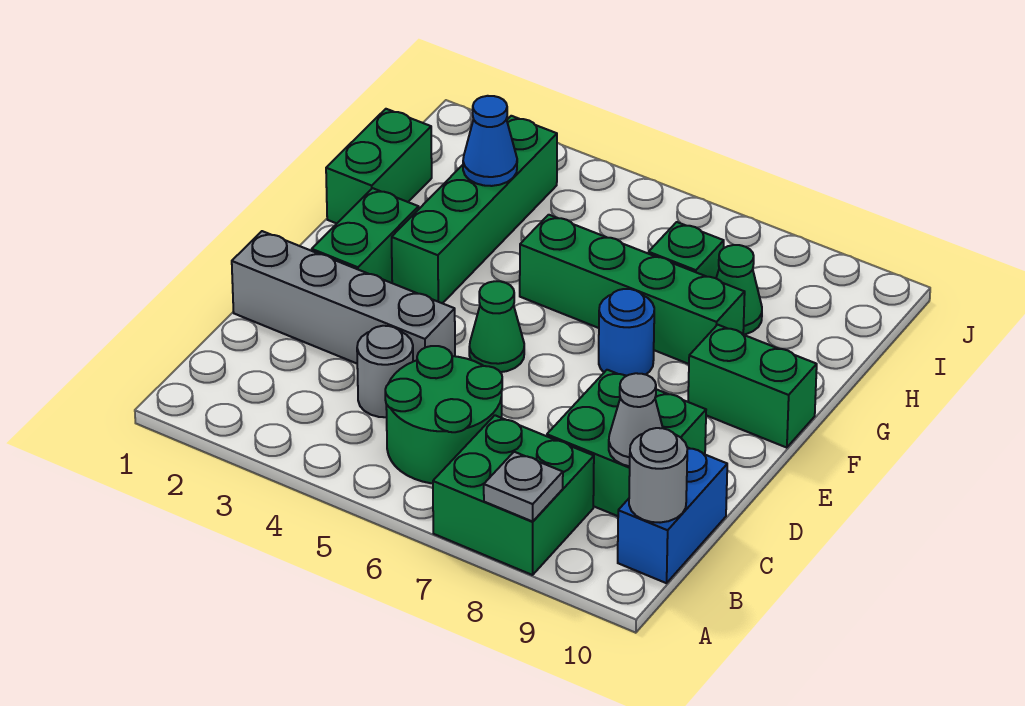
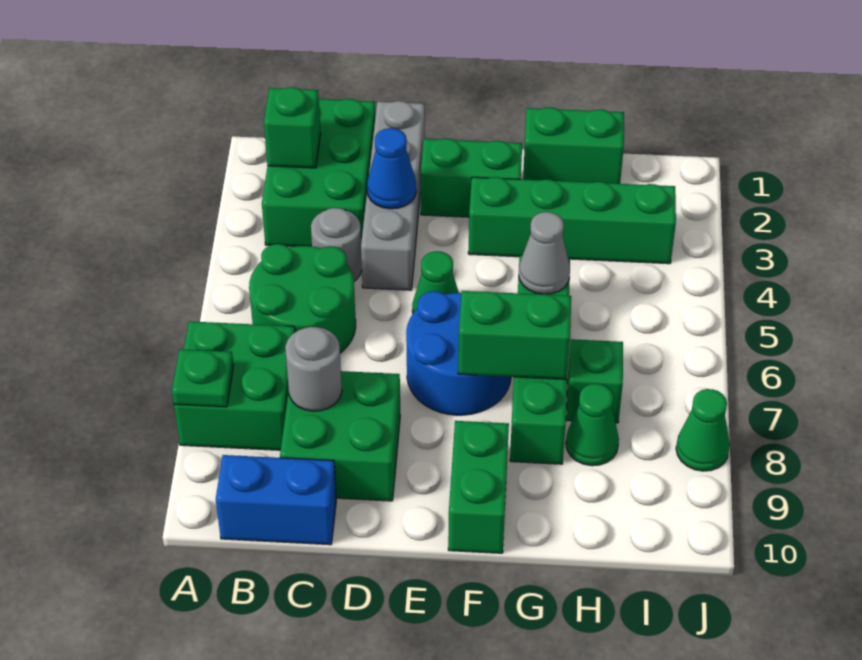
grey 1x1 plate [484,452,563,521] -> green 1x1 plate [172,349,234,407]
none -> green 2x3 brick [262,99,375,247]
none -> green 1x1 brick [264,87,321,168]
grey 1x1 round brick [629,428,687,523] -> grey 1x1 round brick moved to [285,327,342,411]
grey 1x1 cone [609,373,663,466] -> grey 1x1 cone moved to [519,212,570,294]
blue 1x1 round brick [599,289,654,376] -> blue 2x2 round brick [406,291,511,415]
none -> green 1x2 brick [458,291,571,379]
blue 1x1 cone [463,96,517,186] -> blue 1x1 cone moved to [367,128,416,209]
none -> green 1x1 cone [676,389,730,471]

